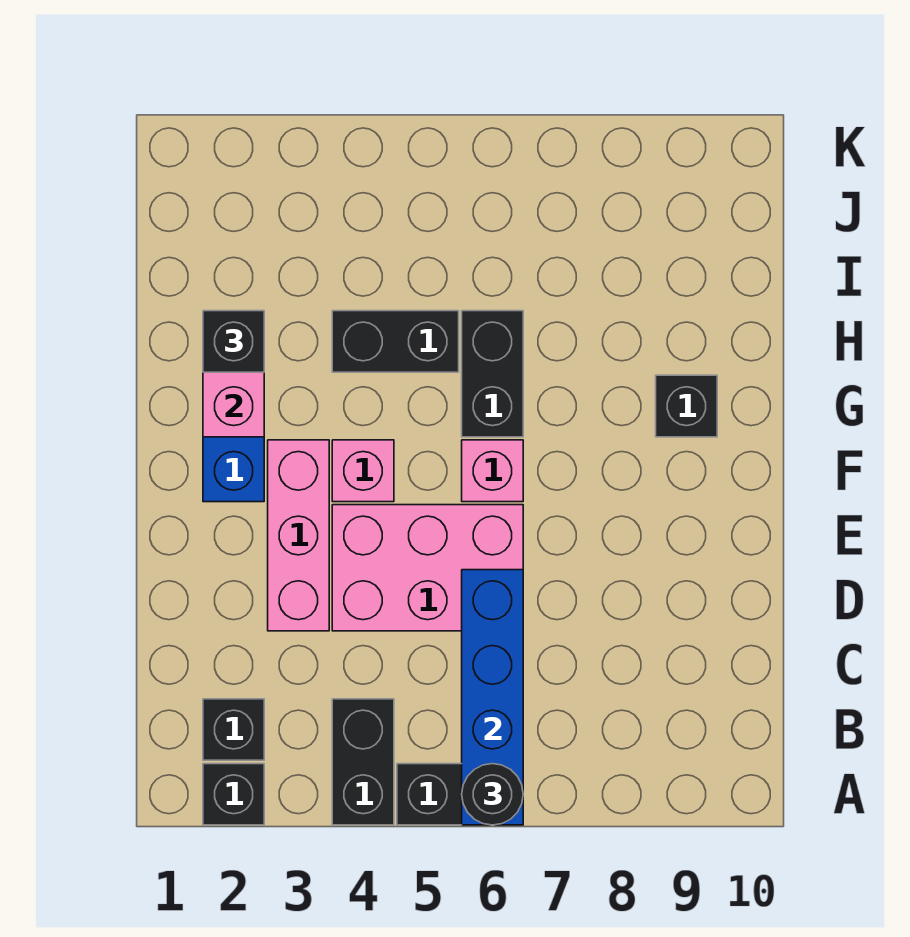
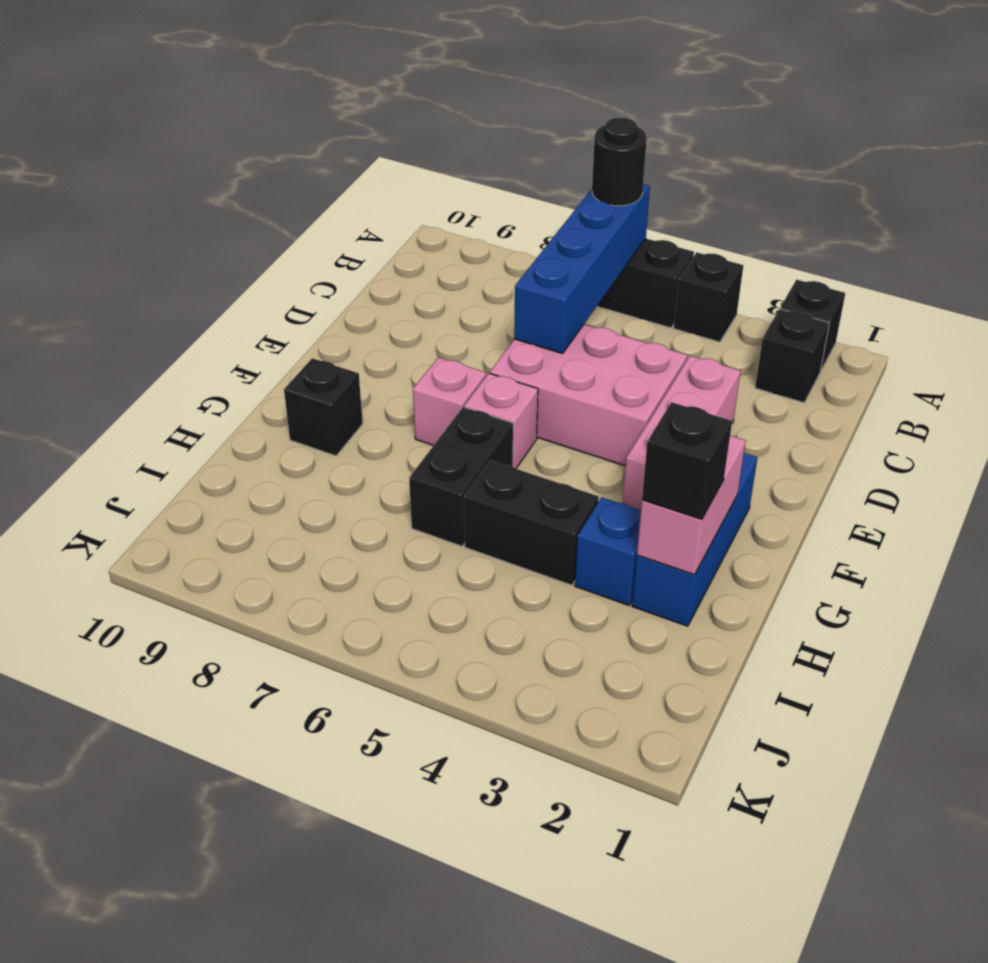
black 1x2 brick [332,699,394,825] -> black 1x1 brick [674,252,743,342]
pink 1x1 brick [332,440,394,502] -> pink 1x1 brick moved to [413,357,486,445]
none -> blue 1x1 brick [575,497,641,605]

